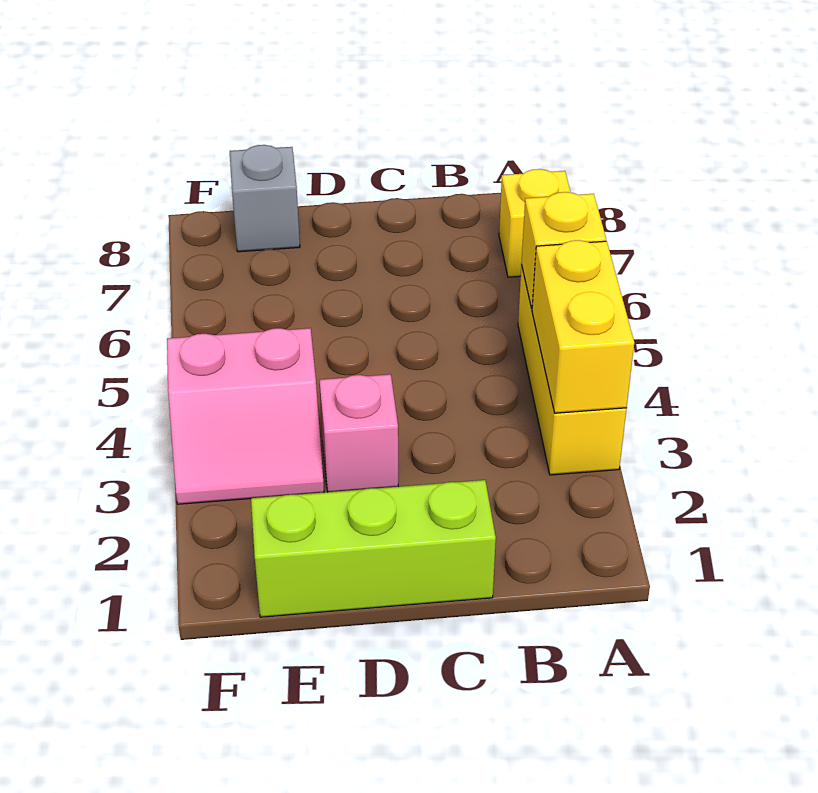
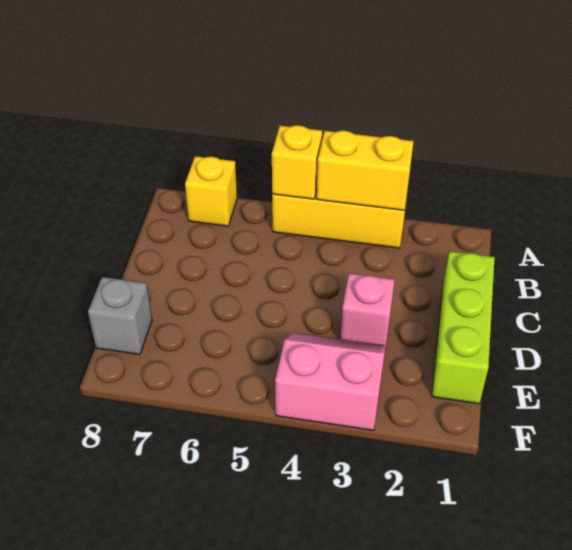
pink 2x2 slope [167,328,324,504] -> pink 2x2 slope turned to [275,333,386,431]

